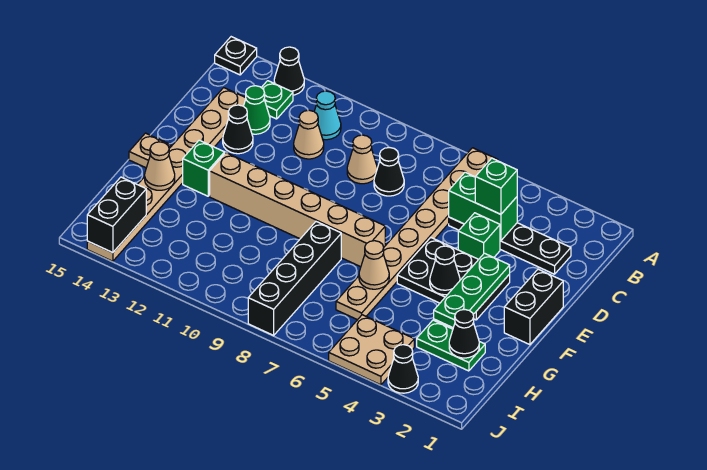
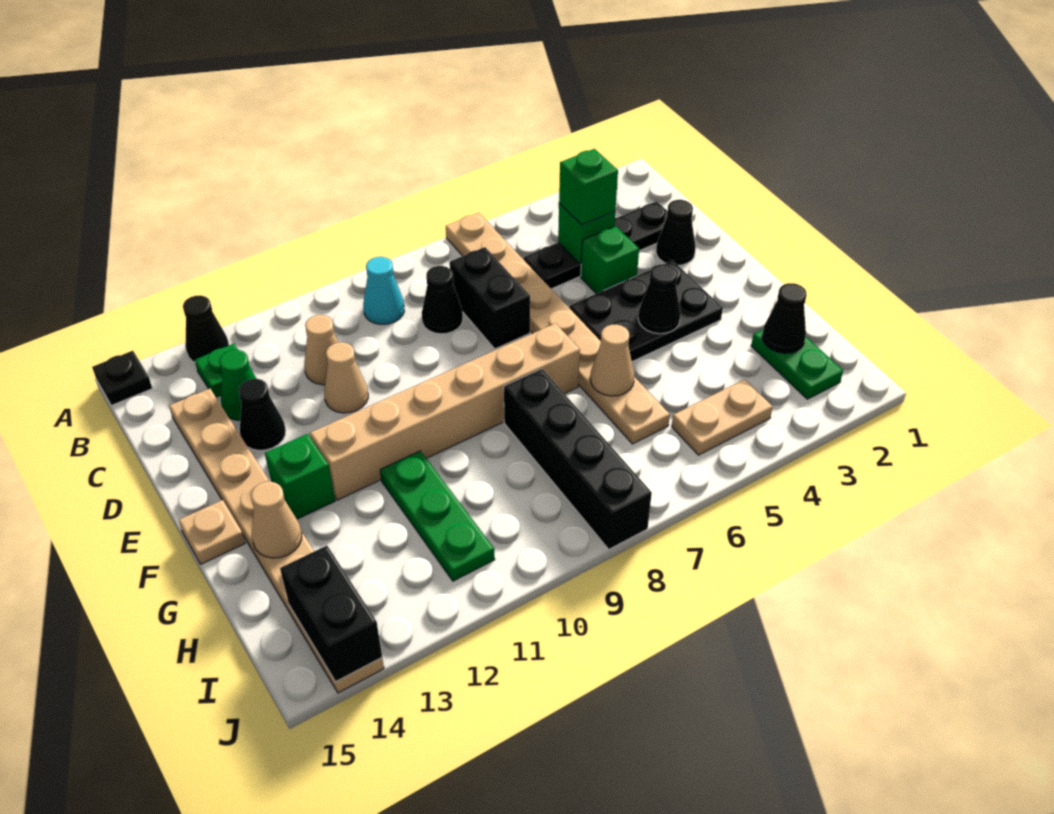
cyan 1x1 cone [314,91,341,140] -> cyan 1x1 cone moved to [363,257,404,324]
green 1x2 brick [449,172,517,241] -> green 1x1 brick [558,203,615,264]
tan 1x1 cone [347,135,377,184] -> tan 1x1 cone moved to [324,342,368,413]
black 1x2 brick [504,269,563,345] -> black 1x2 brick moved to [450,247,530,349]
green 1x3 plate [434,253,510,328] -> green 1x3 plate moved to [380,451,495,581]
green 1x2 plate [417,320,485,371] -> green 1x2 plate turned to [751,330,843,399]
tan 2x2 plate [329,315,414,385] -> tan 1x2 plate [672,379,772,455]
black 1x1 cone [388,345,418,393] -> black 1x1 cone moved to [656,200,696,265]

